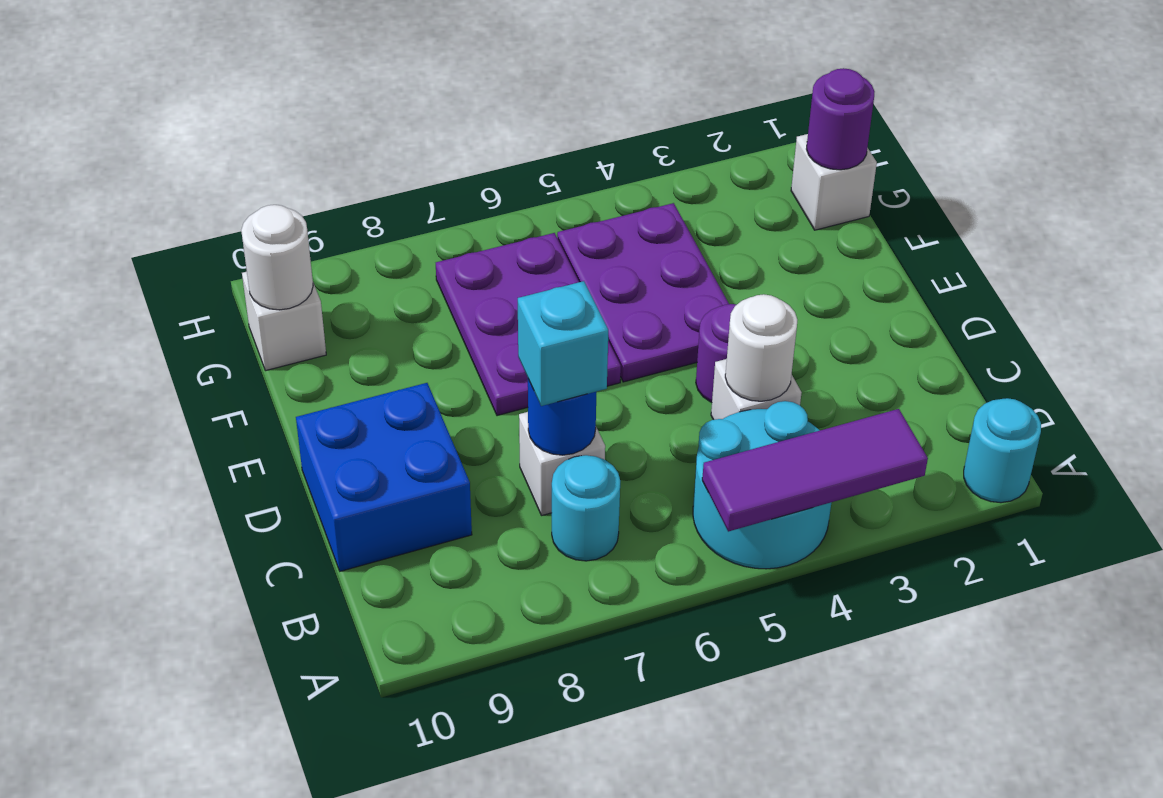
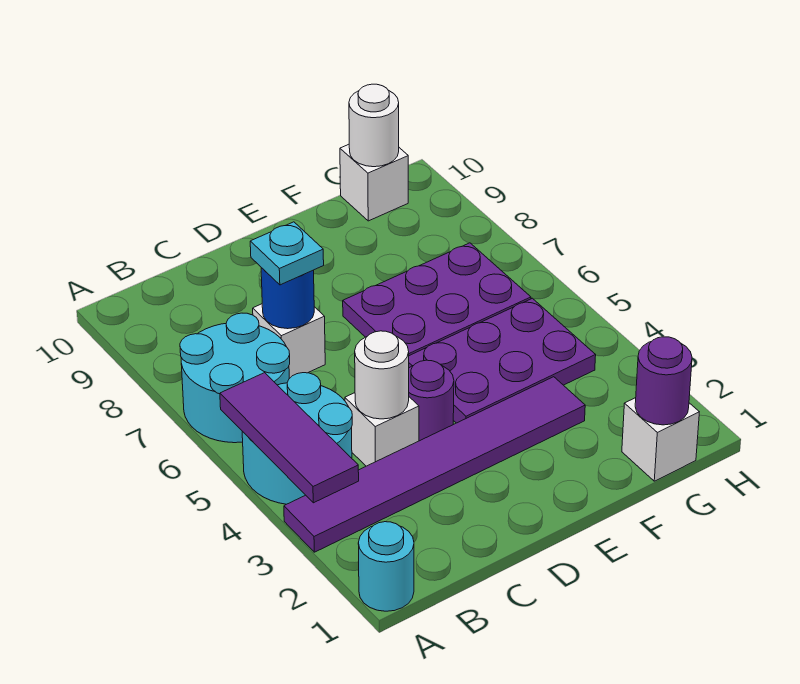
none -> purple 1x6 tile [284,377,585,552]
cyan 1x1 round brick [552,455,620,561] -> cyan 2x2 round brick [180,313,290,443]
cyan 1x1 brick [518,281,608,406] -> cyan 1x1 plate [250,222,324,285]
blue 2x2 brick [296,383,472,571] -> none

